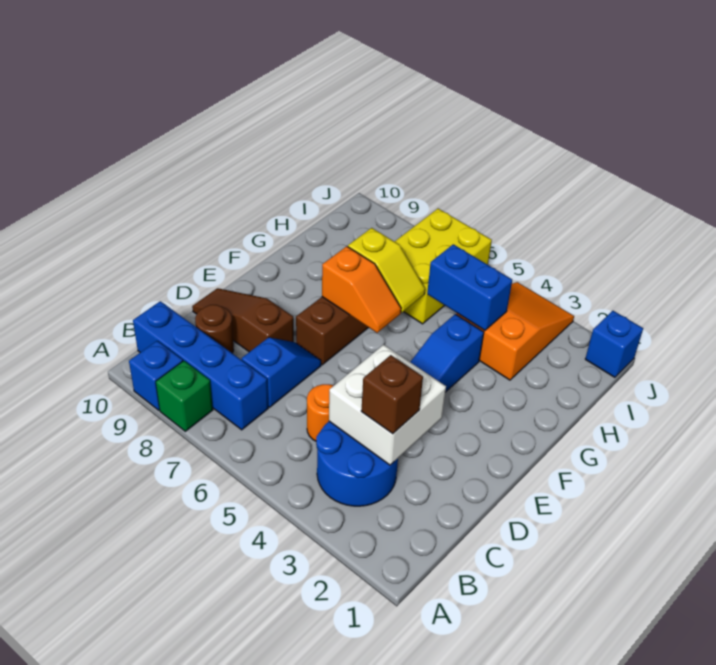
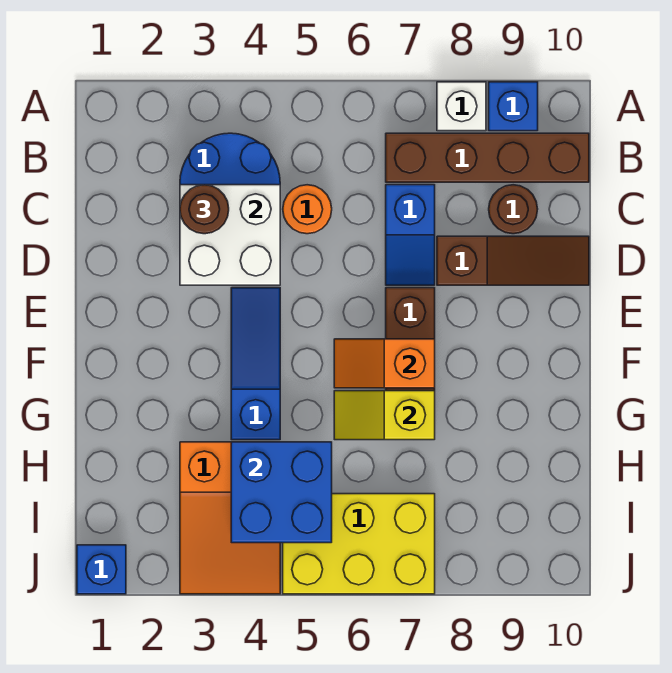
green 1x1 brick [156,361,213,431] -> white 1x1 brick [437,82,486,131]
blue 1x4 brick [133,301,268,430] -> brown 1x4 brick [386,133,589,182]
brown 1x1 brick [361,355,423,434] -> brown 1x1 round brick [180,185,229,234]
blue 1x2 brick [427,244,512,330] -> blue 2x2 brick [231,442,332,543]
yellow 2x3 brick [394,209,492,324] -> yellow 2x3 brick turned to [283,494,435,594]

